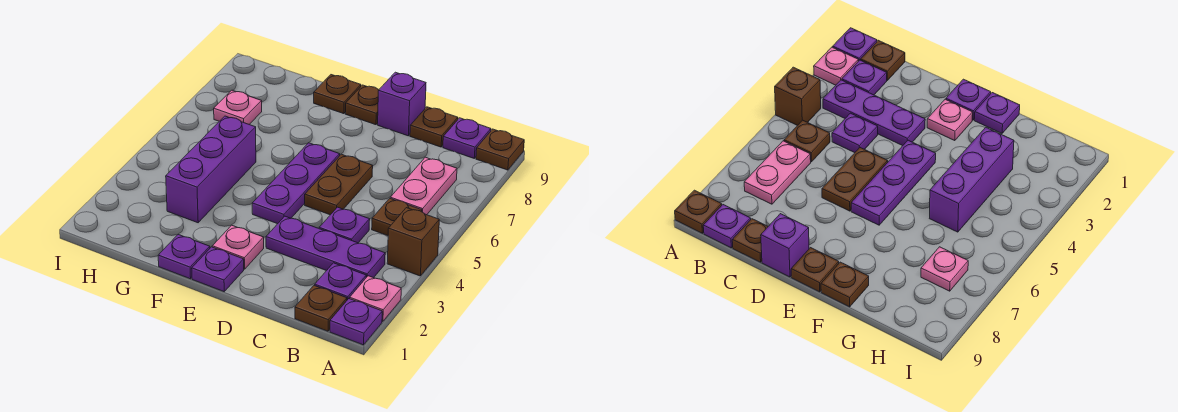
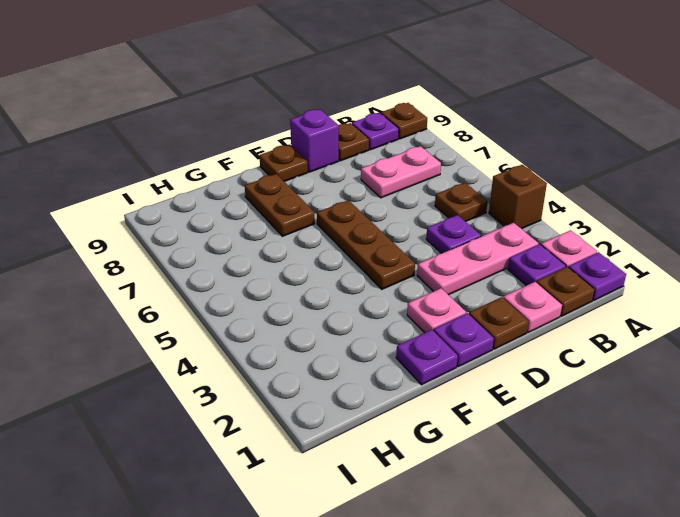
purple 1x3 plate [266,216,385,278] -> pink 1x3 plate [417,223,538,295]
pink 1x2 plate [390,157,457,215] -> pink 1x2 plate turned to [361,146,441,198]
brown 1x2 plate [305,154,373,215] -> brown 1x2 plate moved to [245,174,315,236]
purple 1x3 plate [252,143,340,224] -> brown 1x3 plate [317,200,415,289]
brown 1x1 plate [314,75,361,114] -> brown 1x1 plate moved to [469,297,529,349]
purple 1x3 brick [166,116,256,223] -> none
pink 1x1 plate [214,90,262,124] -> pink 1x1 plate moved to [503,282,562,332]

